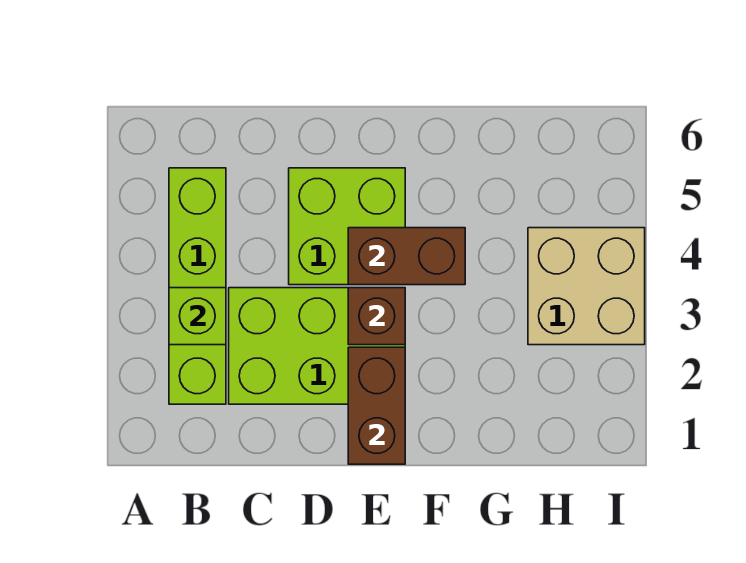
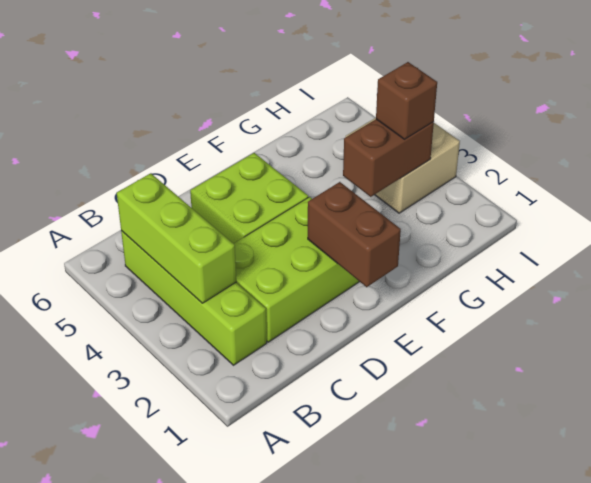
lime 1x1 brick [169,288,226,345] -> lime 1x3 brick [117,173,236,303]
brown 1x1 brick [348,288,405,345] -> brown 1x1 brick moved to [376,62,437,139]
brown 1x2 brick [348,228,465,285] -> brown 1x2 brick moved to [343,119,434,197]

